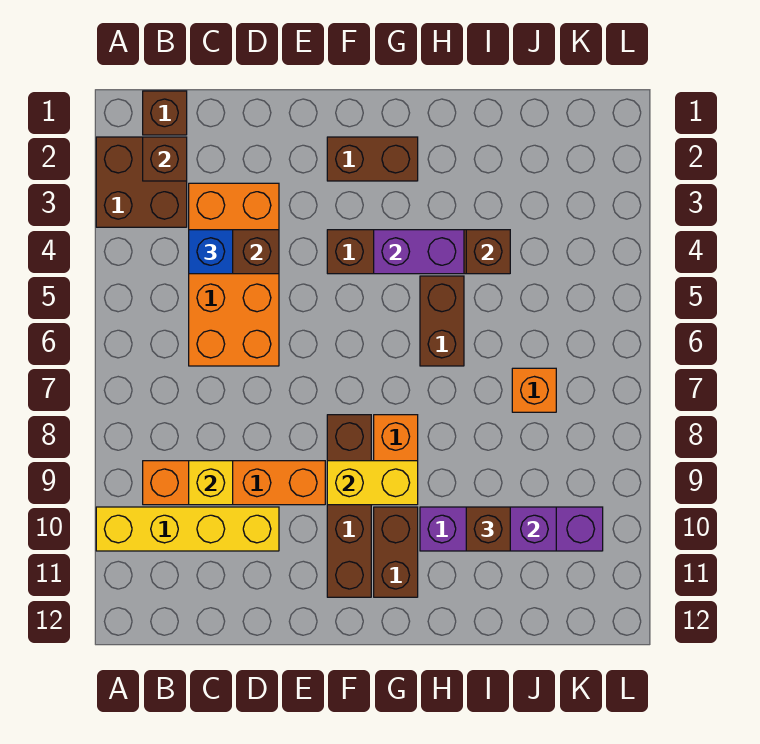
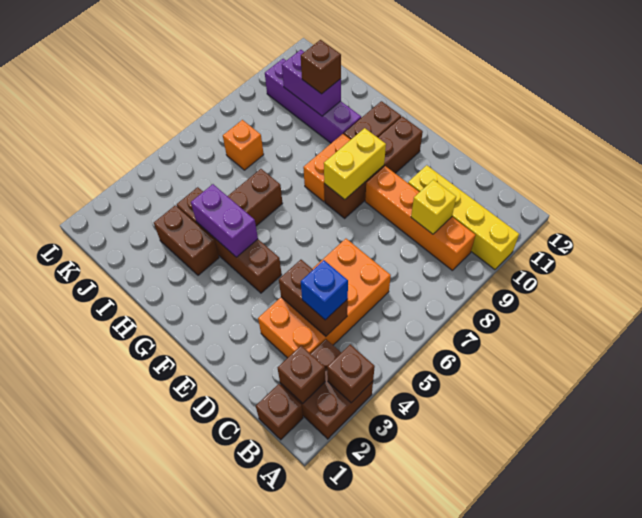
brown 1x2 brick [327,137,418,181] -> brown 1x2 brick moved to [154,205,219,275]
yellow 1x2 brick [327,461,418,505] -> yellow 1x2 brick turned to [324,128,386,200]
brown 1x1 brick [466,230,510,274] -> brown 1x1 brick moved to [327,344,375,403]

